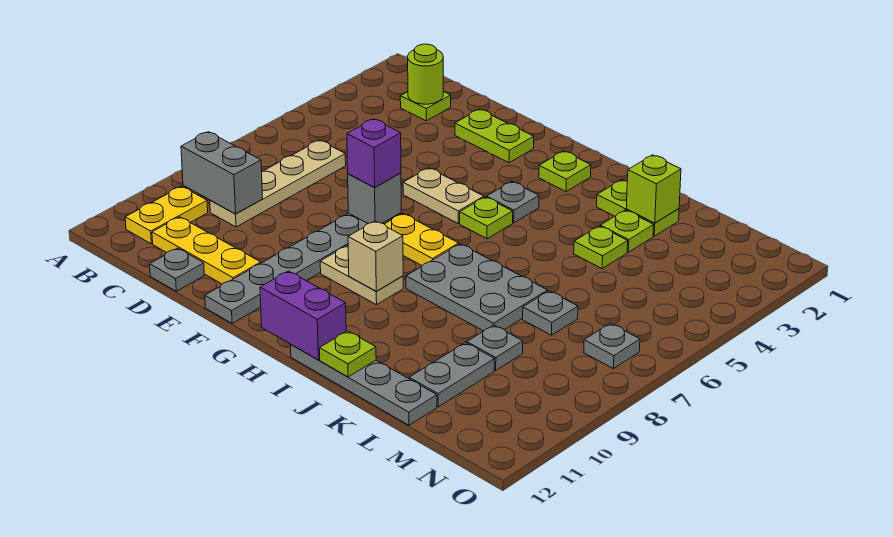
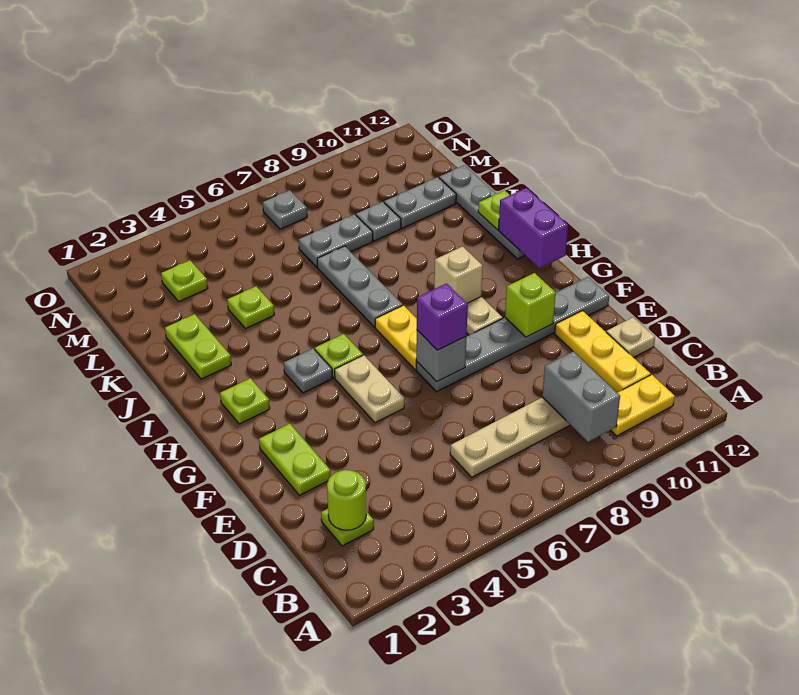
grey 1x1 plate [150,248,204,291] -> tan 1x1 plate [606,317,655,358]
grey 2x3 plate [406,244,548,331] -> grey 1x3 plate [317,246,403,327]
lime 1x1 brick [626,155,681,223] -> lime 1x1 brick moved to [505,273,556,337]
lime 1x1 plate [600,210,654,252] -> lime 1x1 plate moved to [161,260,208,302]
grey 1x1 plate [523,291,578,335] -> grey 1x2 plate [299,214,373,267]

